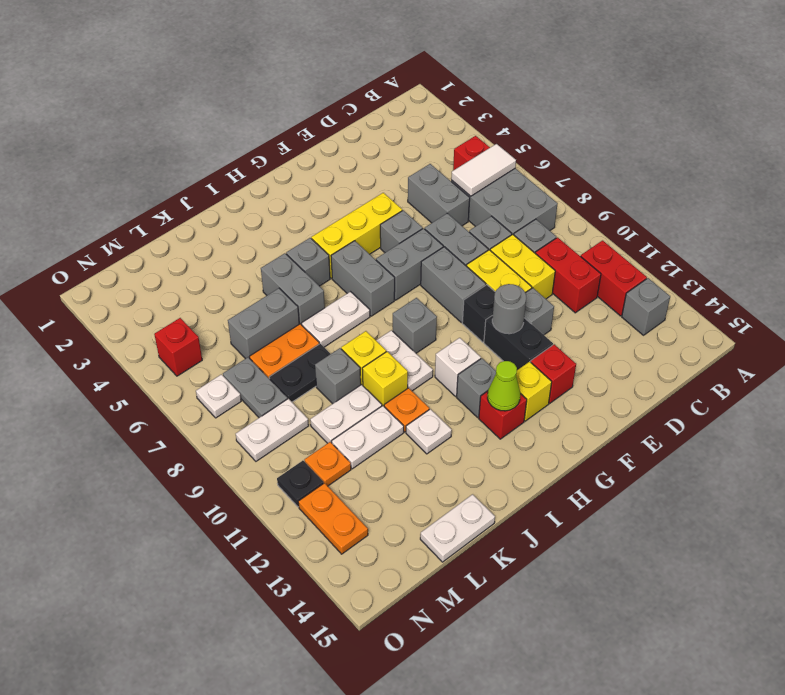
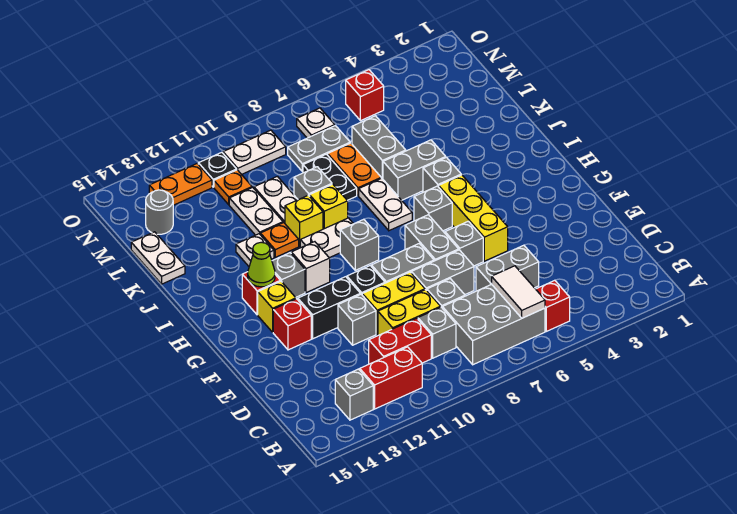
grey 1x1 round brick [492,284,526,334] -> grey 1x1 round brick moved to [146,190,173,234]
grey 1x2 brick [331,241,395,316] -> grey 1x1 brick [414,186,452,231]
white 1x2 plate [236,399,309,461] -> white 1x2 plate turned to [223,130,286,174]

